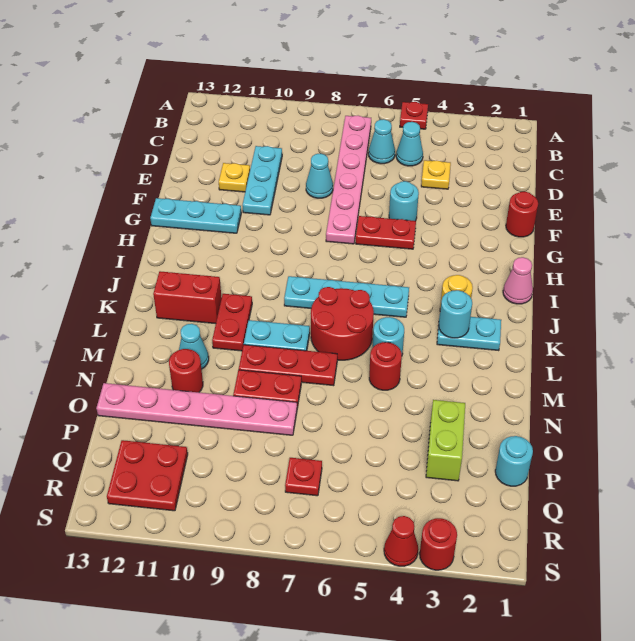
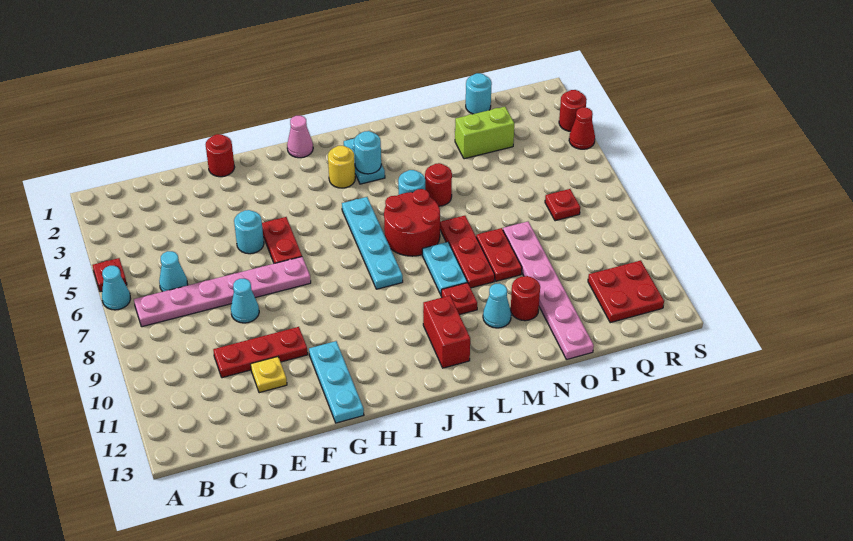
cyan 1x1 cone [396,122,423,166] -> cyan 1x1 cone moved to [102,266,131,310]
yellow 1x1 plate [421,160,451,189] -> none
cyan 1x3 plate [243,146,282,215] -> red 1x3 plate [213,327,308,378]
red 1x2 plate [212,294,252,351] -> red 1x1 plate [441,283,477,315]

